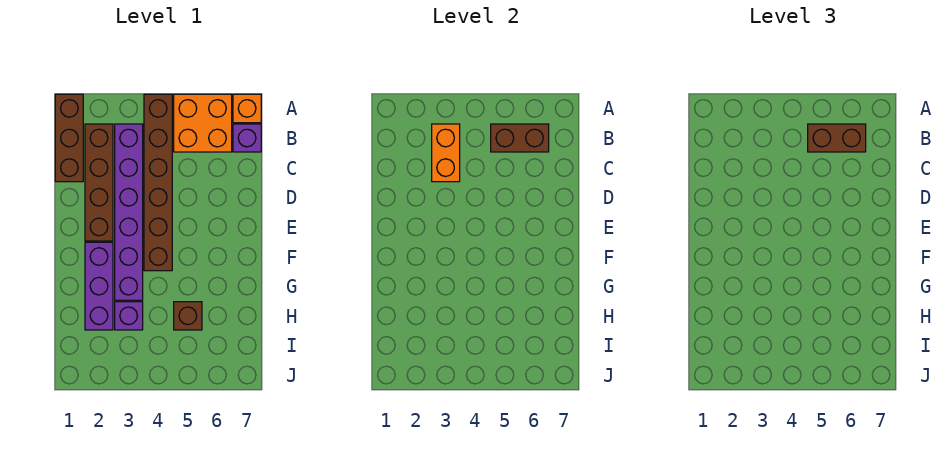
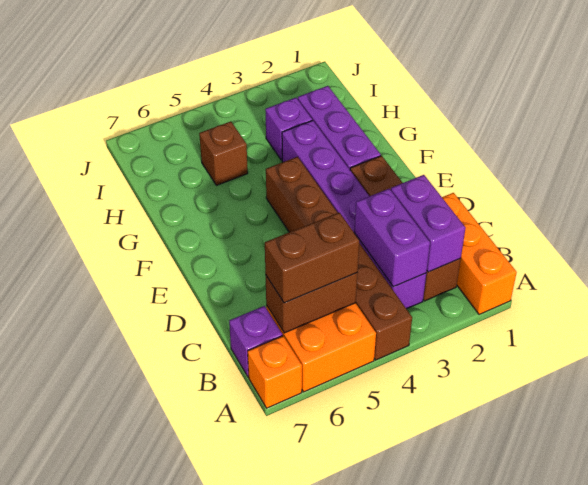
brown 1x3 brick [55,94,83,182] -> orange 1x3 brick [442,193,517,314]
none -> purple 1x2 brick [391,175,465,272]
orange 1x2 brick [432,124,460,182] -> purple 1x2 brick [354,189,430,287]

